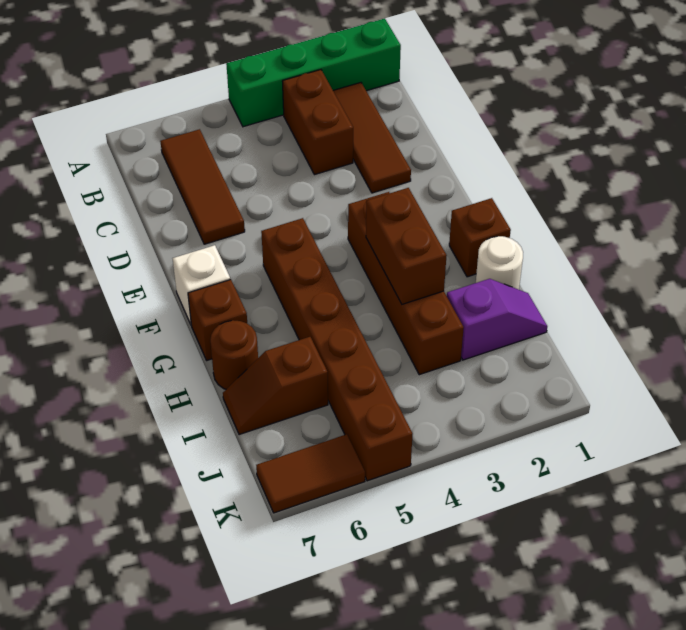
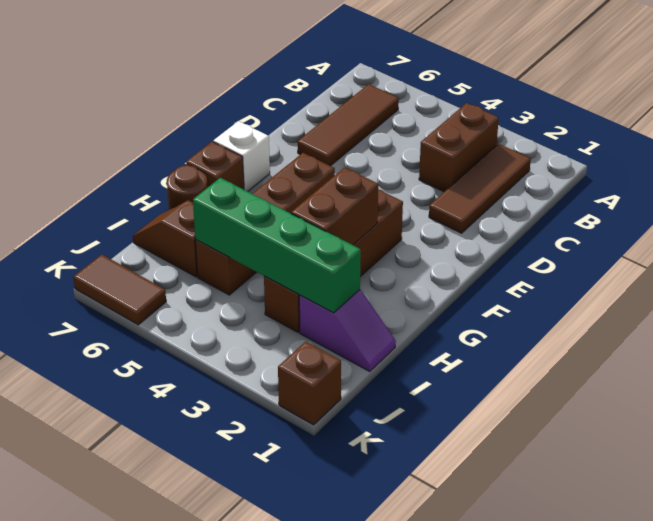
green 1x4 brick [226,18,401,127] -> green 1x4 brick moved to [193,178,361,313]
brown 1x6 brick [261,218,412,481] -> brown 1x4 brick [195,153,335,295]
brown 1x1 brick [449,198,511,277] -> brown 1x1 brick moved to [278,341,341,425]
white 1x1 round brick [476,236,523,290] -> none

